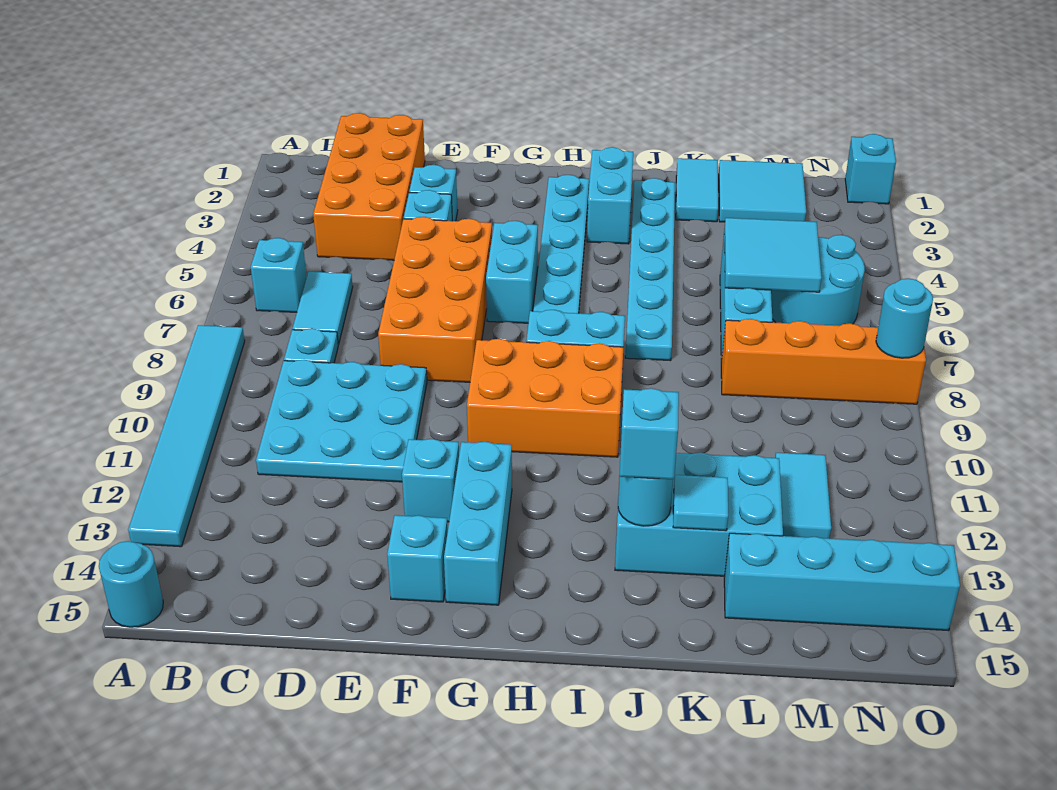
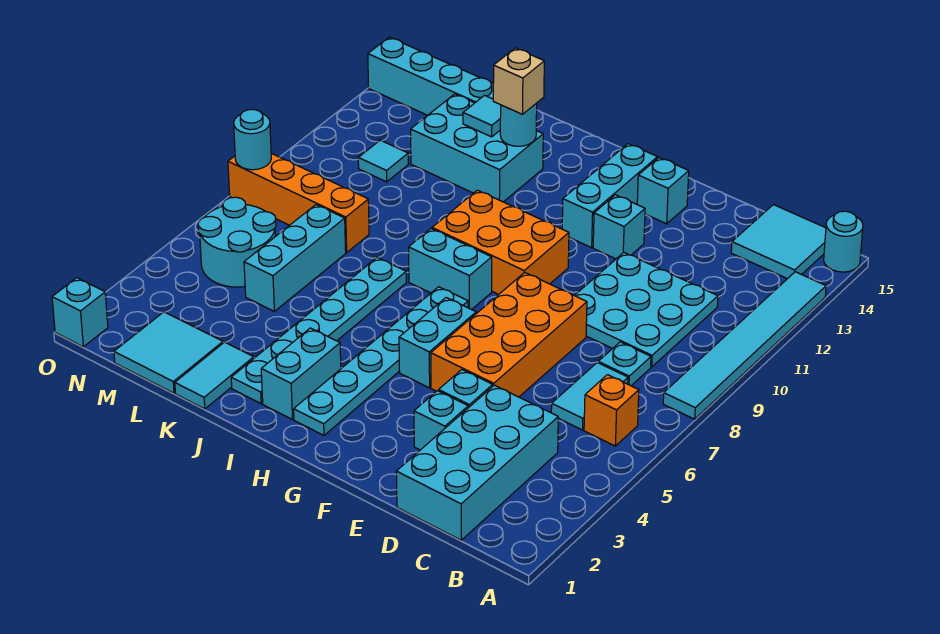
cyan 1x1 brick [251,238,307,312] -> orange 1x1 brick [584,375,639,446]
orange 2x4 brick [313,113,425,260] -> cyan 2x4 brick [396,385,558,540]
cyan 1x1 brick [619,388,679,480] -> tan 1x1 brick [493,48,544,114]
cyan 2x2 tile [724,218,822,292] -> cyan 2x2 tile moved to [731,205,826,279]
cyan 1x2 tile [775,453,831,539] -> cyan 1x1 tile [358,140,408,182]

